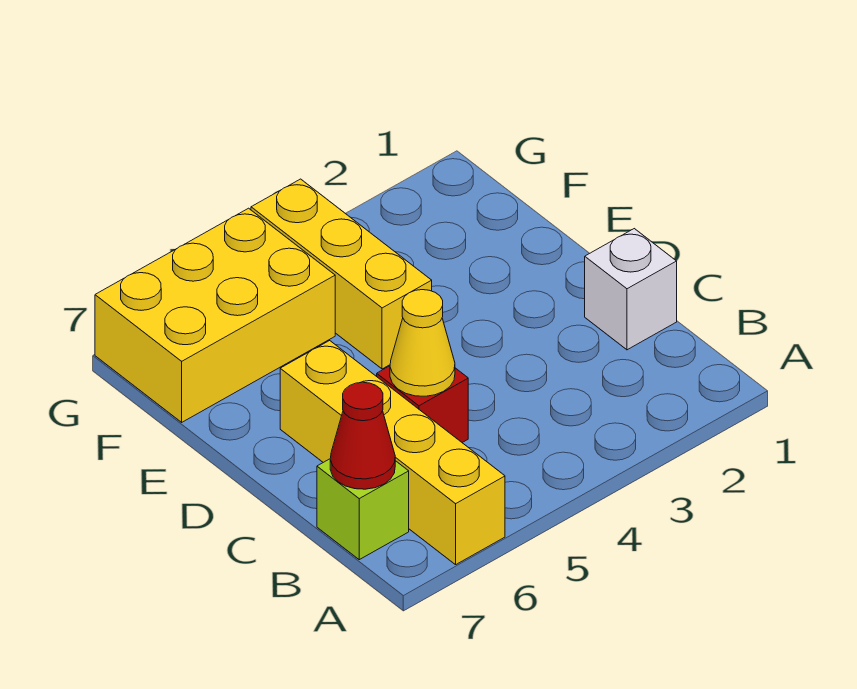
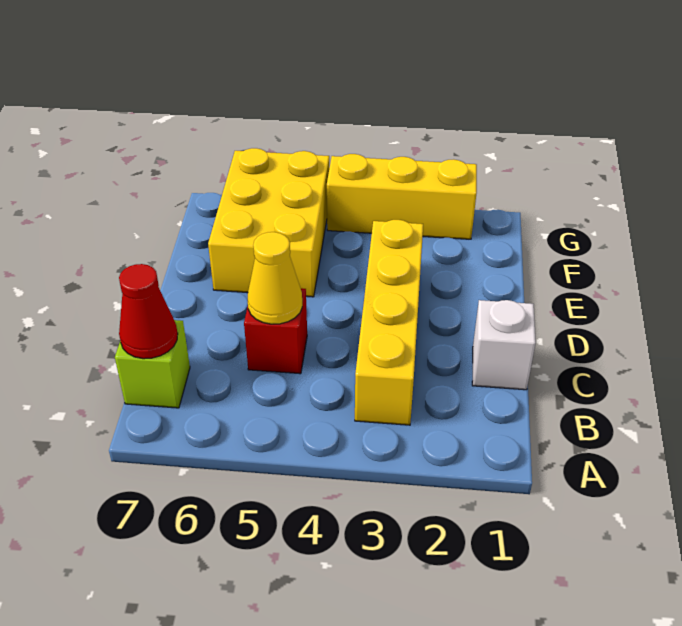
yellow 1x4 brick [280,341,505,565] -> yellow 1x4 brick moved to [355,220,423,425]
yellow 1x3 brick [251,179,432,369] -> yellow 1x3 brick turned to [327,154,477,239]
yellow 2x3 brick [95,208,335,422] -> yellow 2x3 brick turned to [208,148,329,297]

